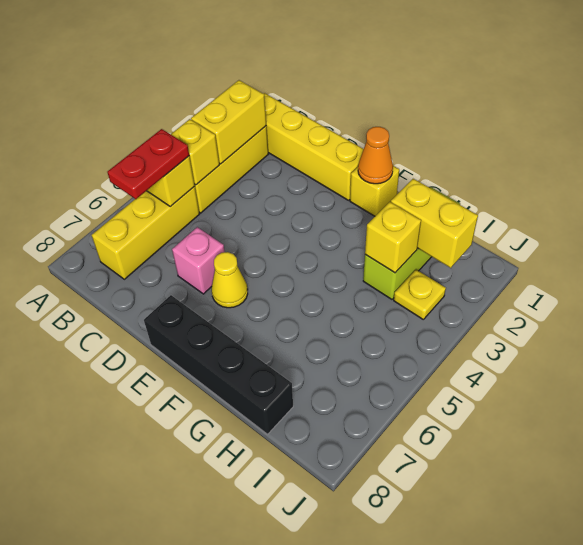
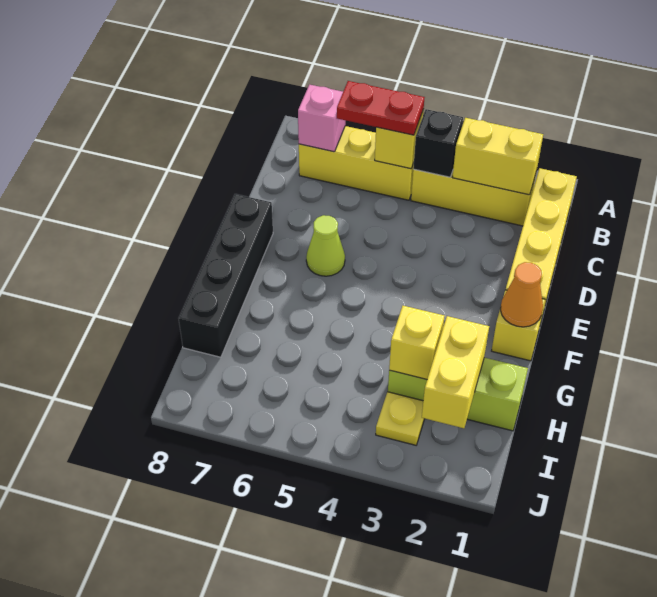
yellow 1x1 brick [171,119,219,185] -> black 1x1 brick [413,109,463,177]
pink 1x1 brick [172,227,225,294] -> pink 1x1 brick moved to [298,85,345,152]
yellow 1x1 cone [212,252,248,308] -> lime 1x1 cone [306,215,345,276]

